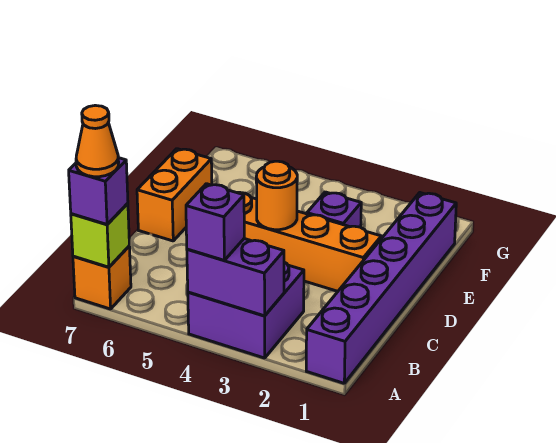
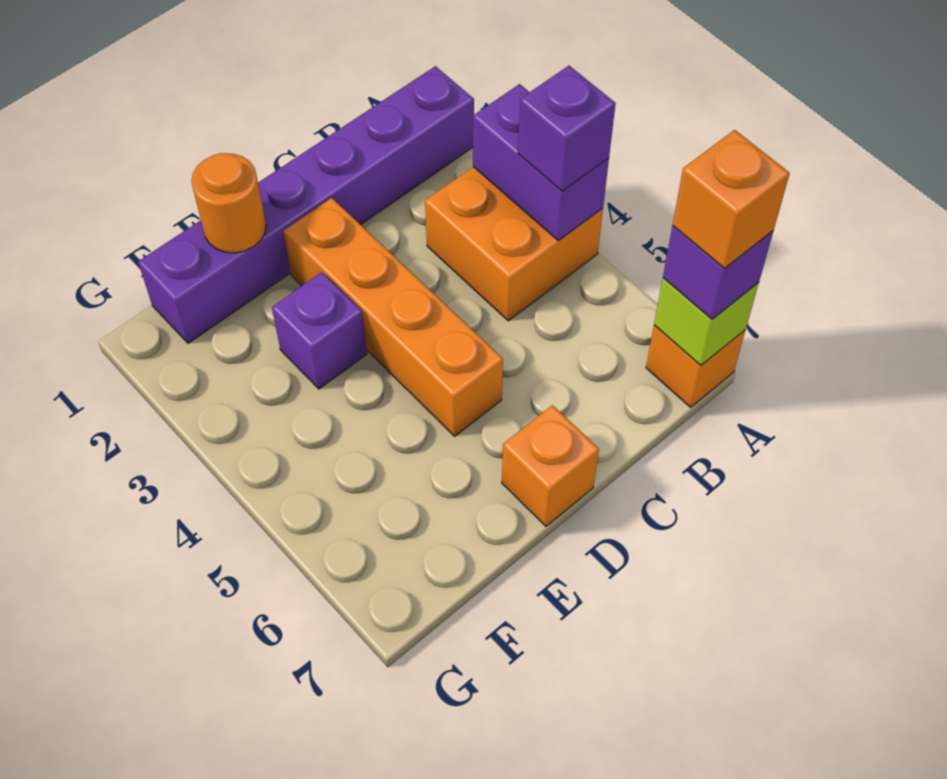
purple 2x2 brick [188,262,304,358] -> orange 2x2 brick [425,167,603,321]
orange 1x1 cone [76,105,119,177] -> orange 1x1 brick [673,130,790,268]
orange 1x1 round brick [256,161,297,230] -> orange 1x1 round brick moved to [192,153,266,253]
orange 1x2 brick [137,149,212,241] -> orange 1x1 brick [502,405,599,526]

